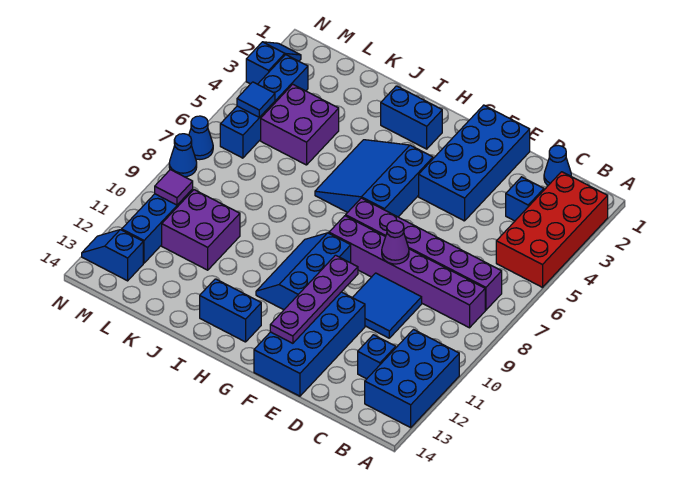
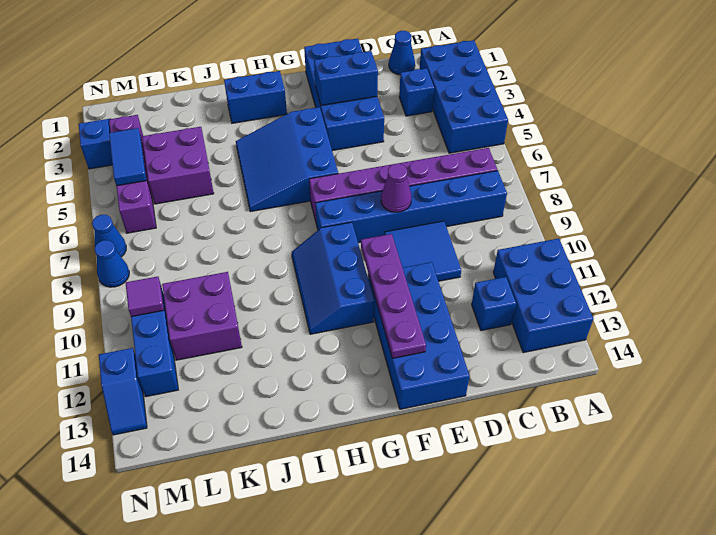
red 2x4 brick [496,172,608,287] -> blue 2x4 brick [420,40,508,153]
purple 1x6 brick [329,216,485,328] -> blue 1x6 brick [315,171,507,243]
blue 1x2 brick [200,279,261,342] -> blue 1x2 brick moved to [314,51,378,106]
blue 1x4 brick [220,55,308,158] -> purple 1x4 brick [109,115,156,233]
blue 1x1 tile [237,82,275,117] -> blue 1x2 tile [109,128,147,186]
blue 1x2 slope [82,230,143,281] -> blue 1x2 slope turned to [99,348,147,435]

